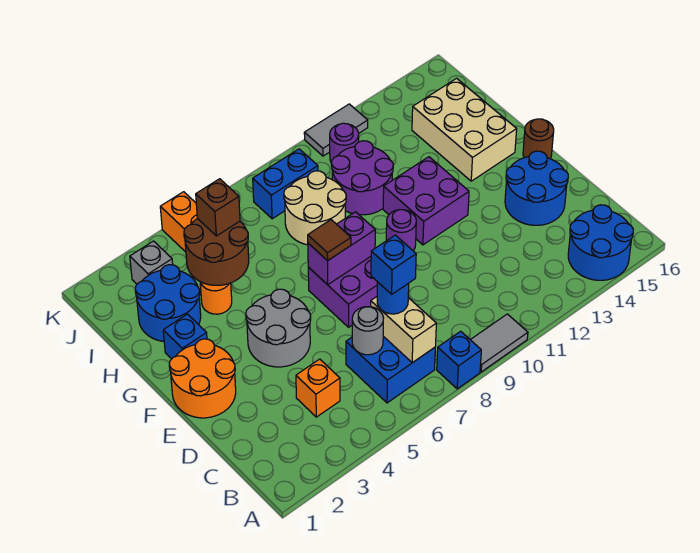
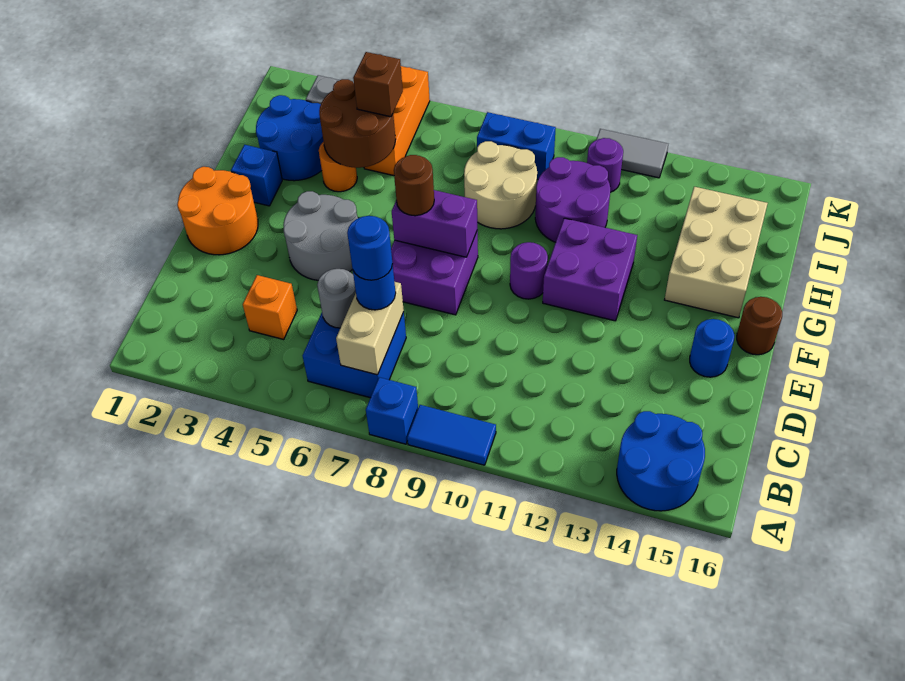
grey 1x2 tile [471,314,528,372] -> blue 1x2 tile [407,405,496,465]
blue 1x1 brick [371,235,416,294] -> blue 1x1 round brick [347,216,393,280]
blue 2x2 round brick [505,151,568,225] -> blue 1x1 round brick [690,319,734,377]
brown 1x1 tile [308,220,351,261] -> brown 1x1 round brick [394,155,434,216]

